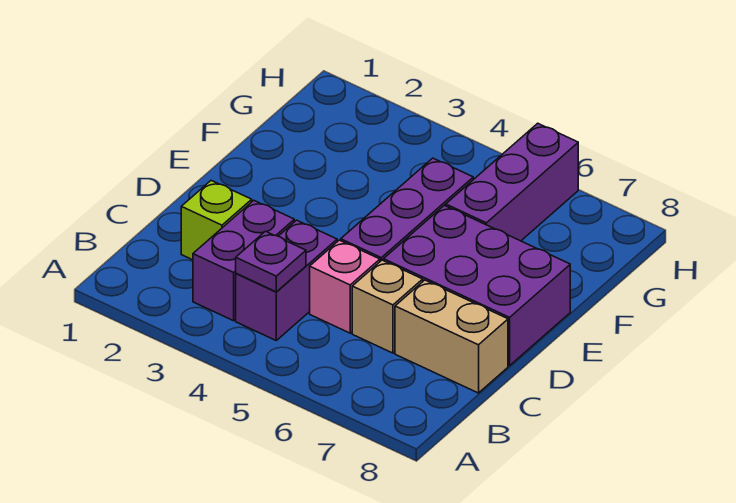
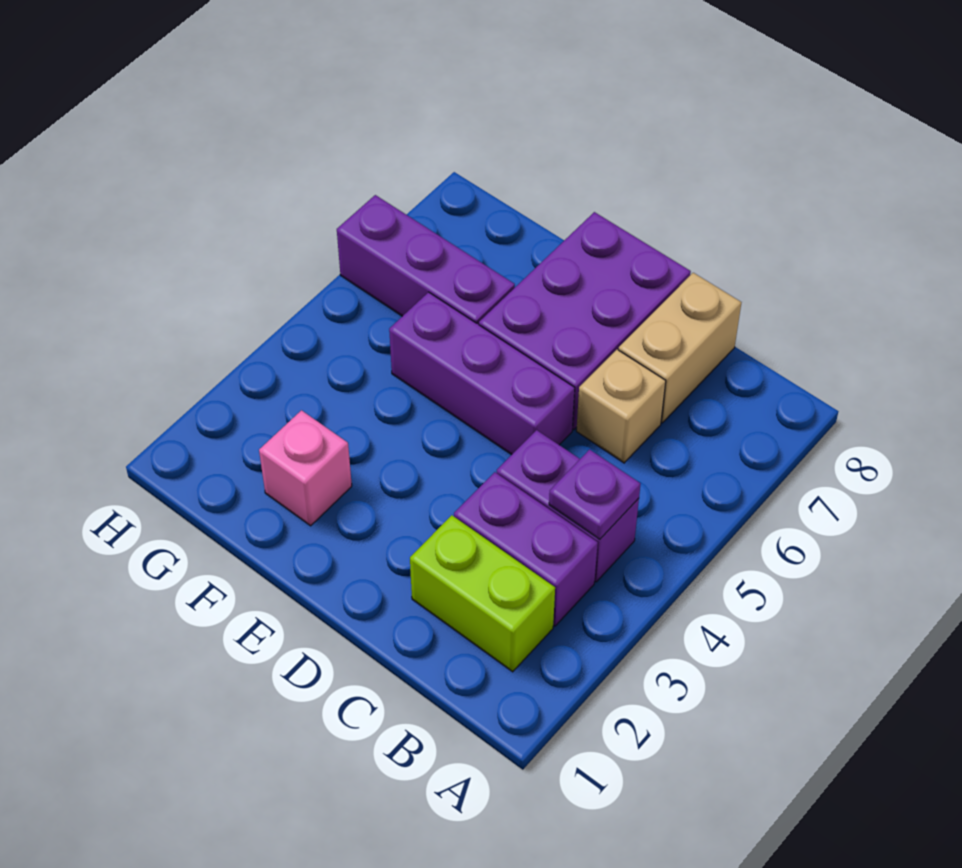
lime 1x1 brick [181,181,252,260] -> lime 1x2 brick [410,515,555,672]
pink 1x1 brick [310,240,380,333] -> pink 1x1 brick moved to [259,410,352,526]

